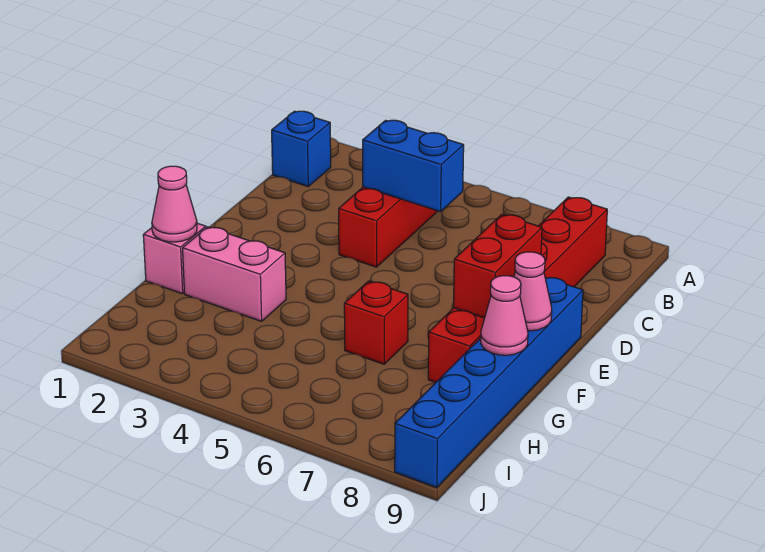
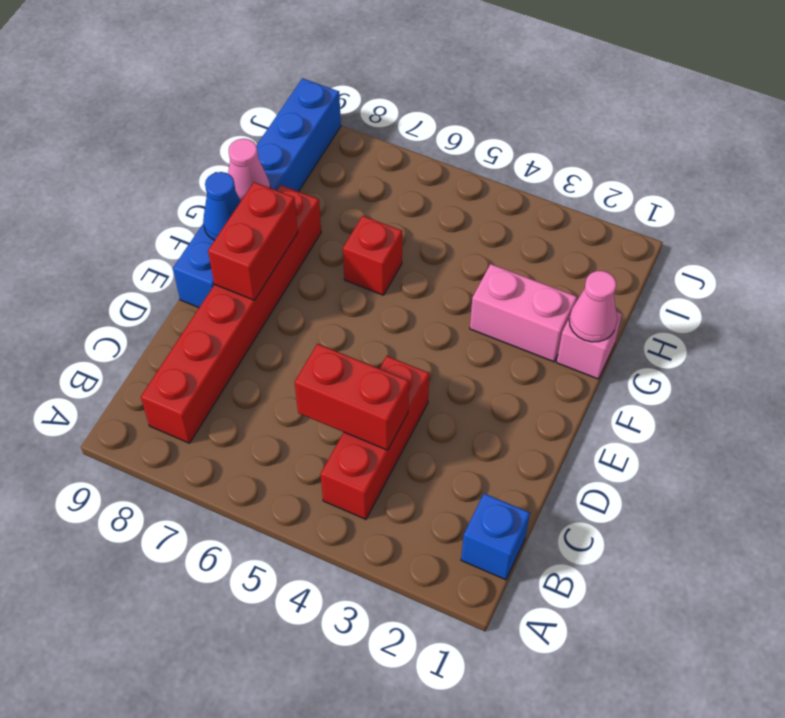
blue 1x2 brick [363,120,464,212] -> red 1x2 brick [295,344,409,450]
pink 1x1 cone [514,252,552,331] -> blue 1x1 cone [203,172,241,240]

